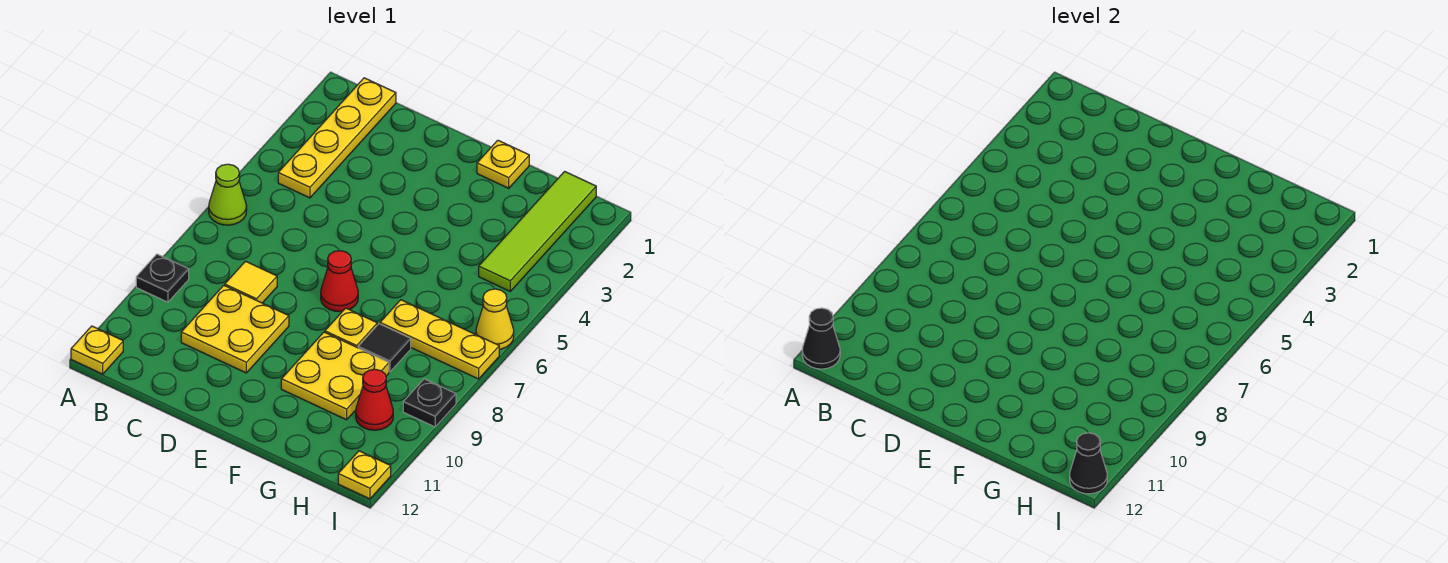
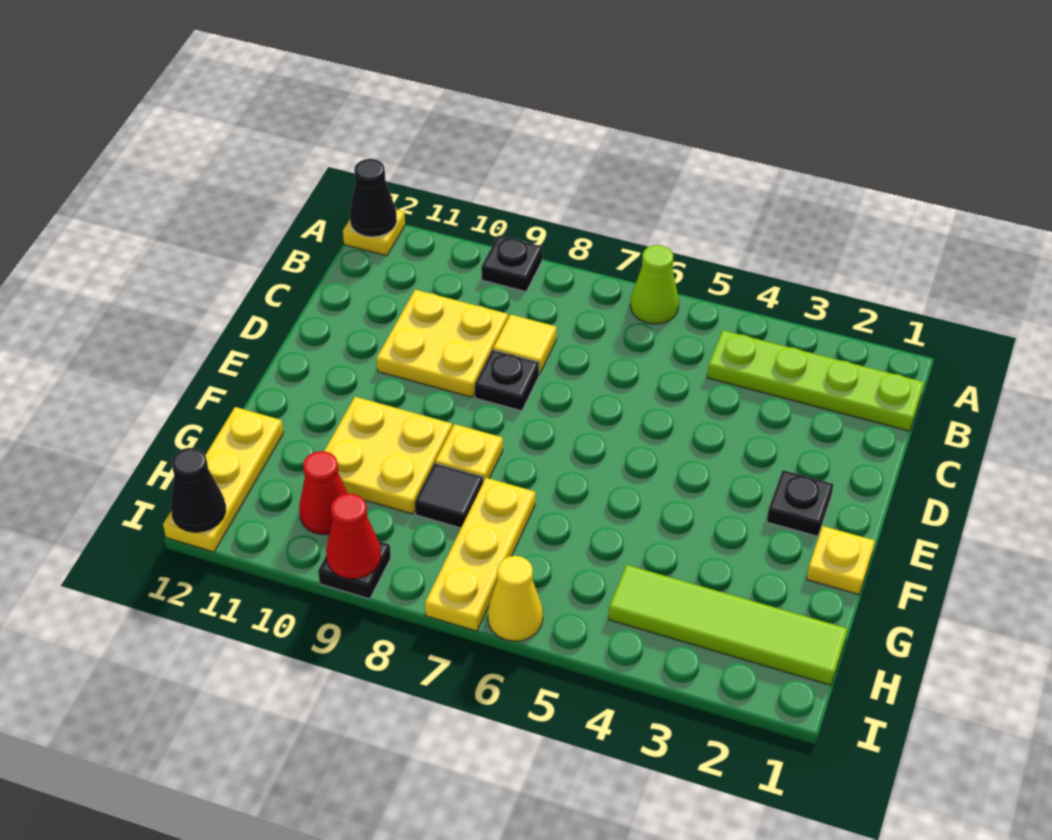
yellow 1x4 plate [278,78,396,198] -> lime 1x4 plate [707,330,924,431]
none -> black 1x1 plate [475,350,539,411]
none -> black 1x1 plate [767,470,833,536]
red 1x1 cone [321,251,358,312] -> red 1x1 cone moved to [326,494,381,579]
yellow 1x1 plate [338,451,391,499] -> yellow 1x3 plate [163,407,283,552]

